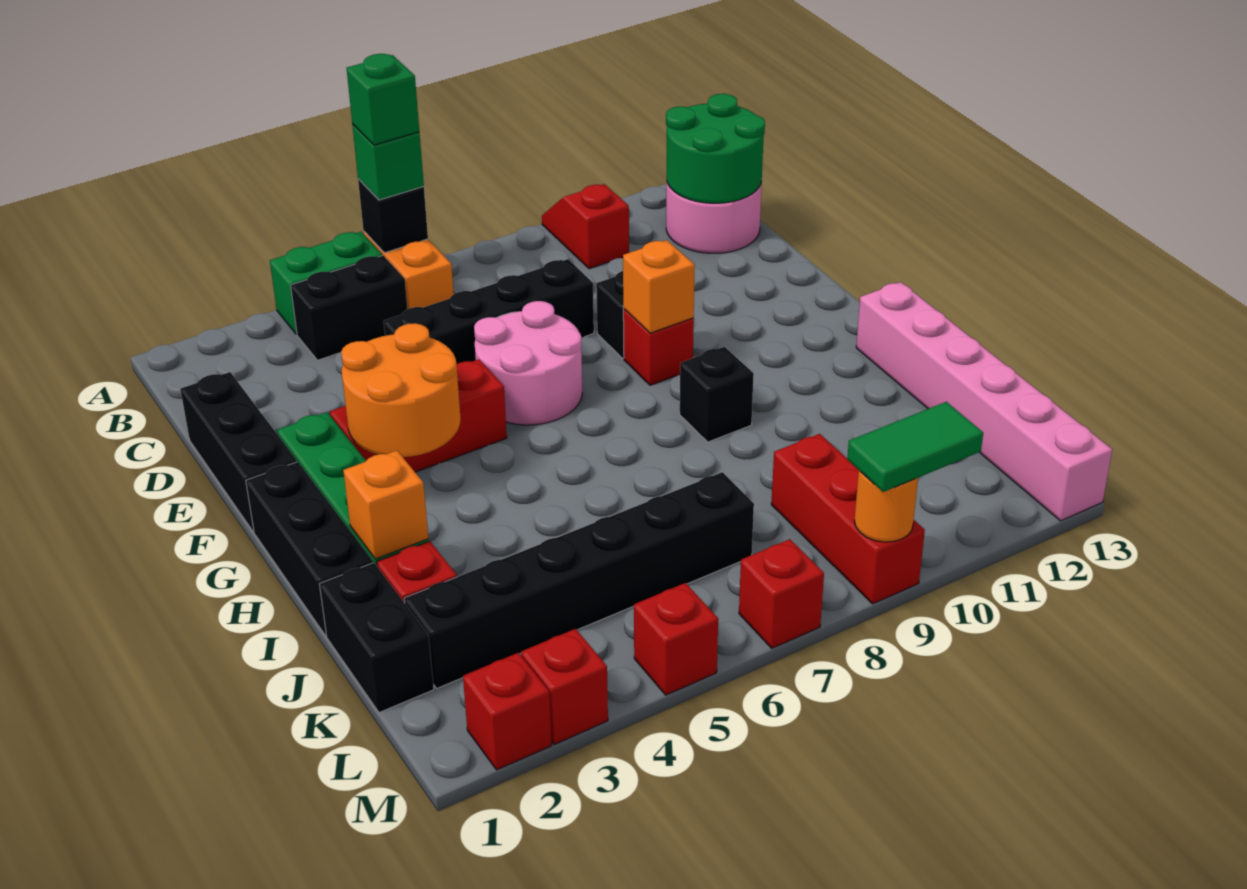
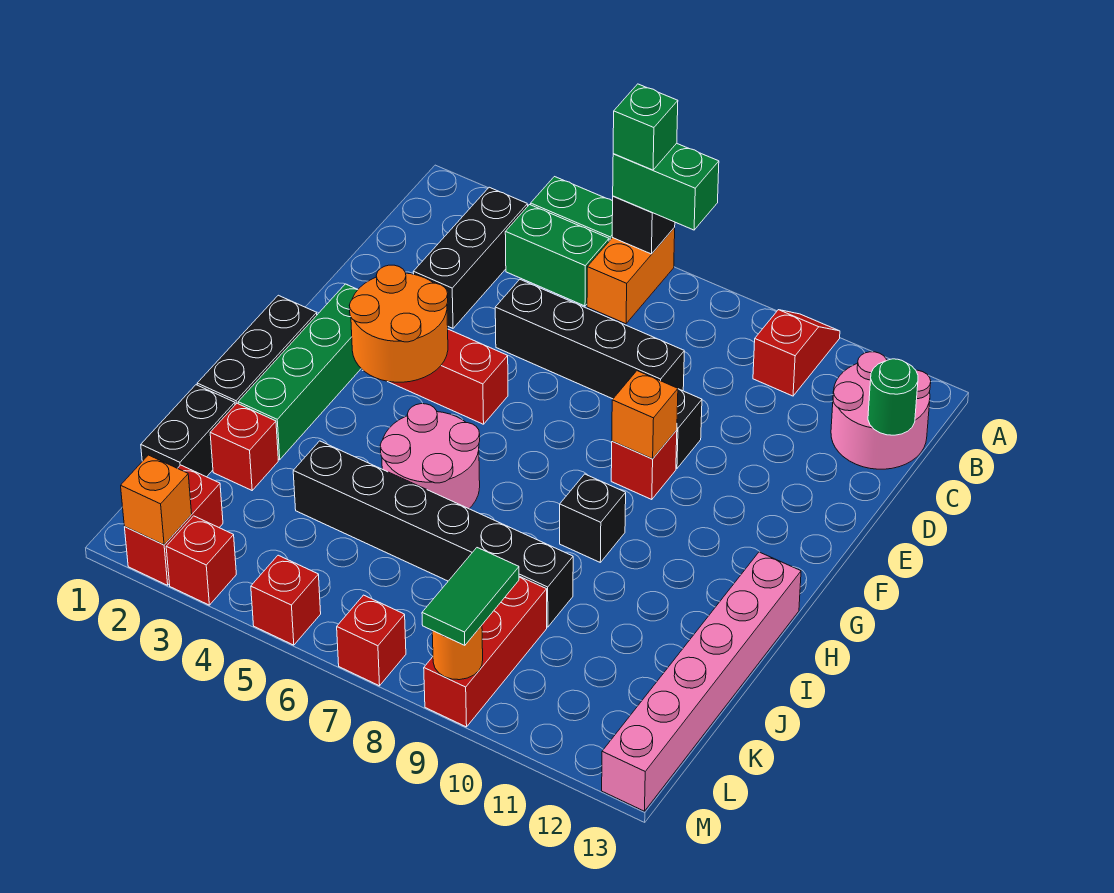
green 1x1 brick [352,124,424,200] -> green 1x2 brick [613,143,719,230]
black 1x2 brick [291,255,407,360] -> green 1x2 brick [505,205,609,306]
green 2x2 round brick [666,94,765,203] -> green 1x1 round brick [868,359,918,435]
black 1x3 brick [180,372,297,532] -> black 1x3 brick moved to [413,187,528,328]
pink 2x2 round brick [474,301,582,425] -> pink 2x2 round brick moved to [380,404,480,509]
orange 1x1 brick [343,450,428,559] -> orange 1x1 brick moved to [121,455,192,545]
black 1x6 brick [404,472,754,688] -> black 1x6 brick moved to [293,441,573,627]
red 1x1 brick [463,653,552,770] -> red 1x2 brick [125,465,223,585]
green 1x2 tile [847,402,983,492] -> green 1x2 tile turned to [422,548,519,645]

